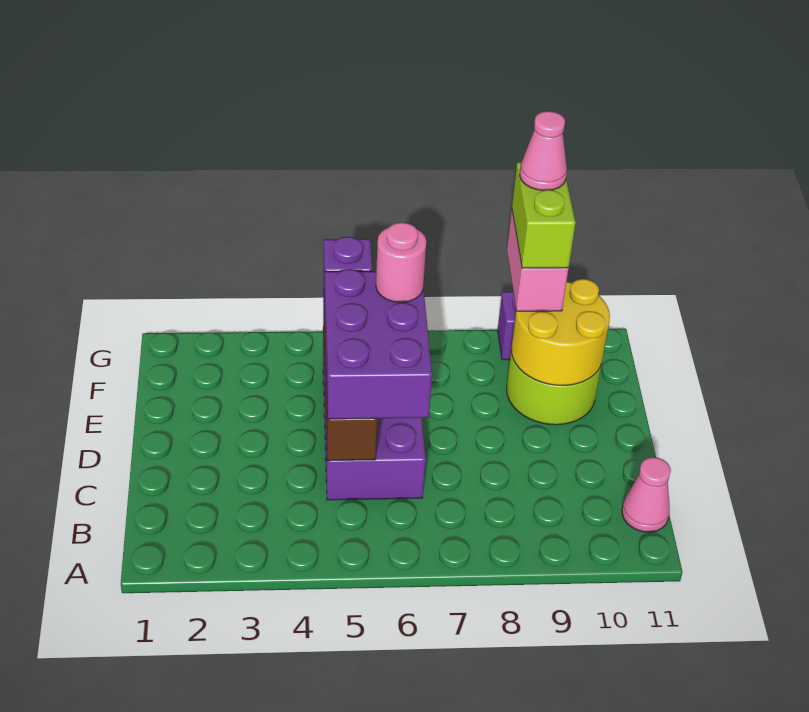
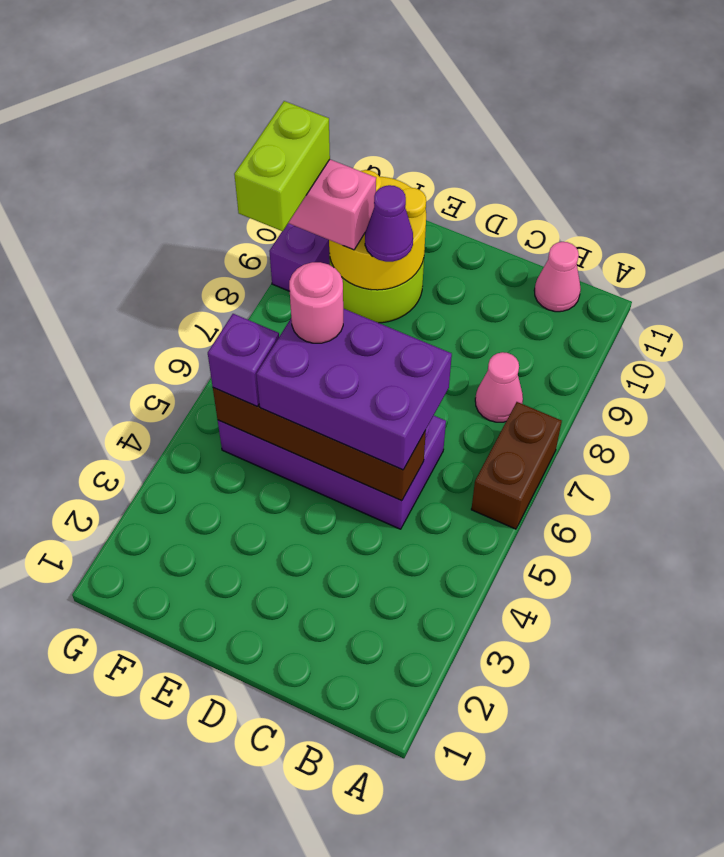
none -> brown 1x2 brick [471,402,562,529]
none -> purple 1x1 cone [365,185,413,262]
lime 1x2 brick [512,162,575,268] -> lime 1x2 brick turned to [234,101,330,231]
pink 1x1 cone [520,111,567,190] -> pink 1x1 cone moved to [475,352,523,422]

